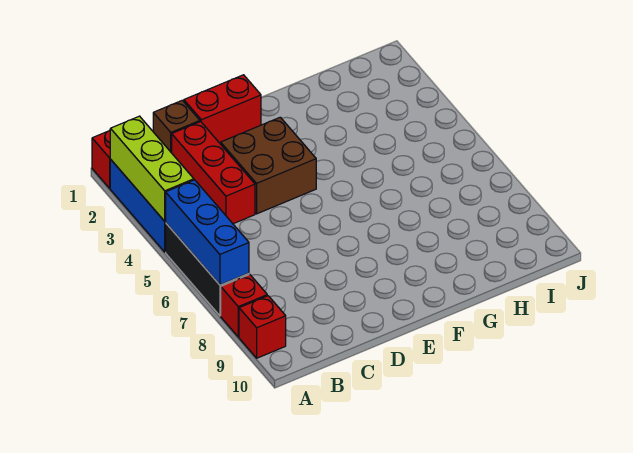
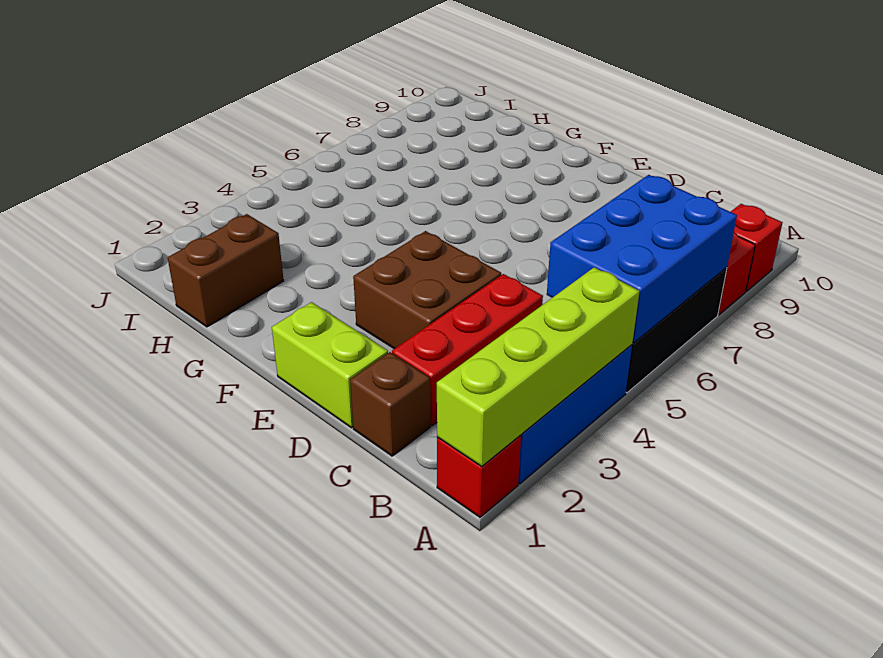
lime 1x3 brick [110,116,194,221] -> lime 1x4 brick [437,267,640,466]
blue 1x3 brick [166,180,249,285] -> blue 2x3 brick [547,175,737,343]
red 1x2 brick [184,75,261,143] -> lime 1x2 brick [272,302,388,428]
none -> brown 1x2 brick [168,214,284,327]

